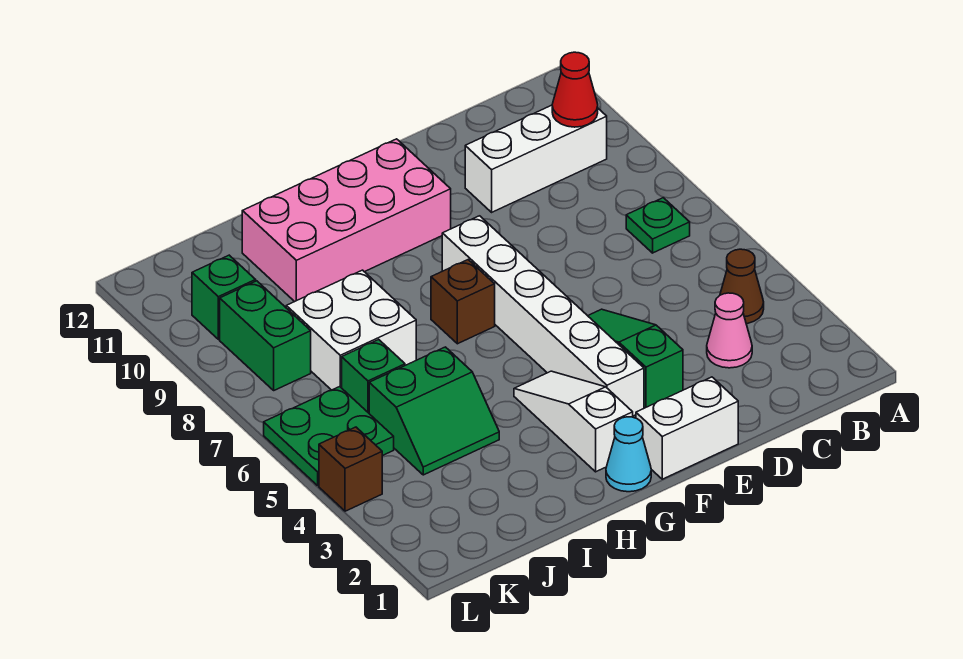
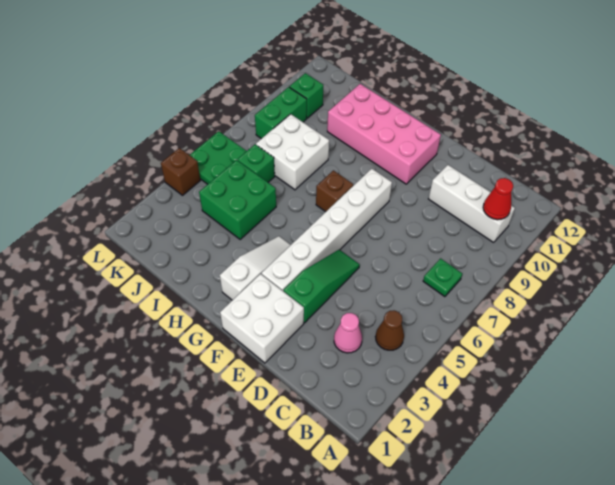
white 1x2 brick [636,377,738,479] -> white 2x2 brick [220,274,304,363]
cyan 1x1 cone [606,417,651,492] -> none
green 2x2 slope [369,347,499,475] -> green 2x2 brick [199,160,276,239]

